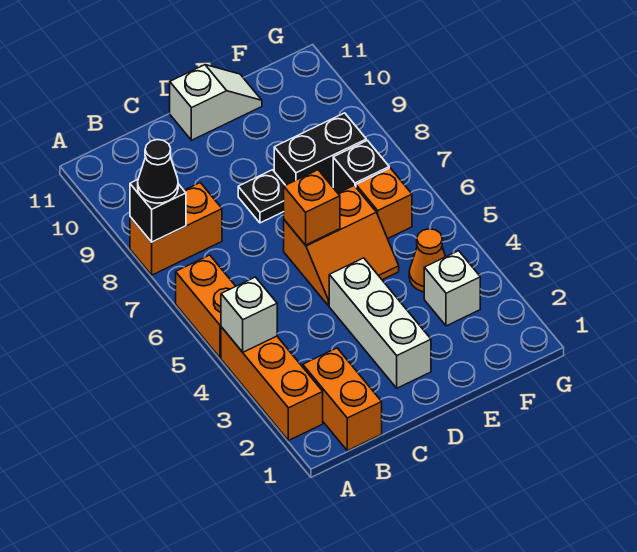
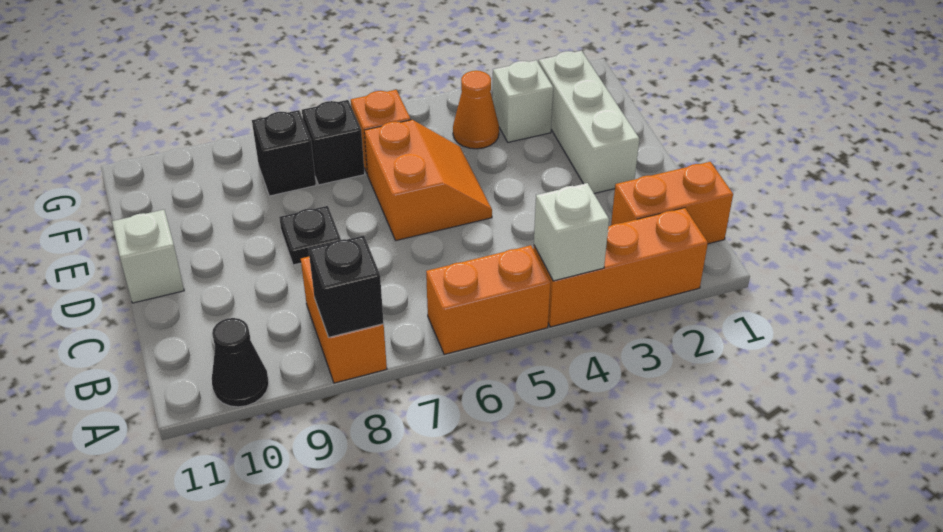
black 1x1 cone [138,140,178,203] -> black 1x1 cone moved to [212,318,269,407]
white 1x3 brick [329,258,431,388] -> white 1x3 brick turned to [539,51,639,193]
orange 1x1 brick [284,170,340,245] -> none
black 1x2 brick [274,113,366,187] -> black 1x1 brick [252,110,316,196]

